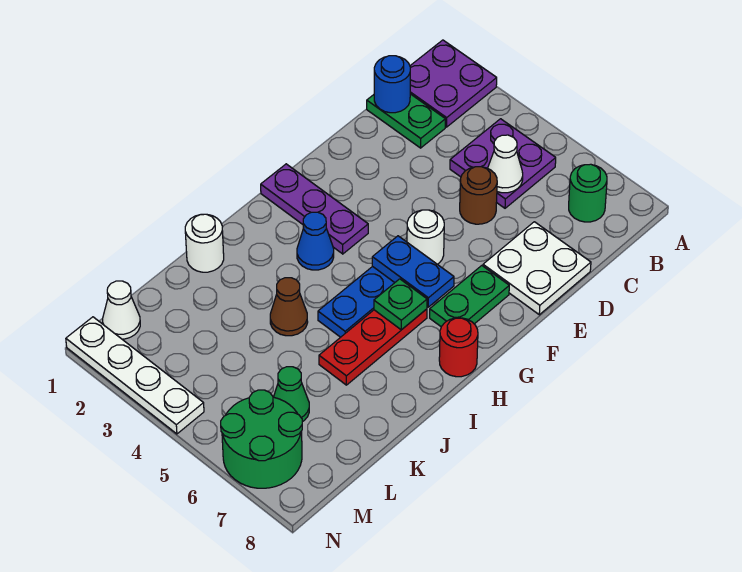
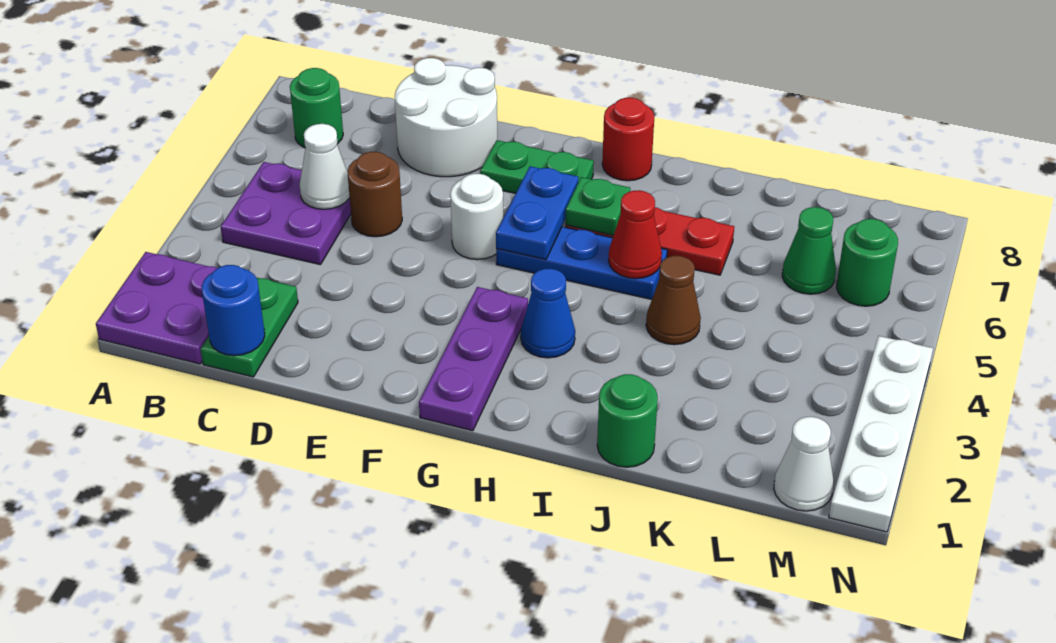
white 2x2 plate [483,222,591,315] -> white 2x2 round brick [395,58,497,177]
none -> red 1x1 cone [609,190,662,279]
white 1x1 round brick [185,214,224,272] -> green 1x1 round brick [597,374,658,467]
green 2x2 round brick [221,390,302,488] -> green 1x1 round brick [837,219,898,306]

